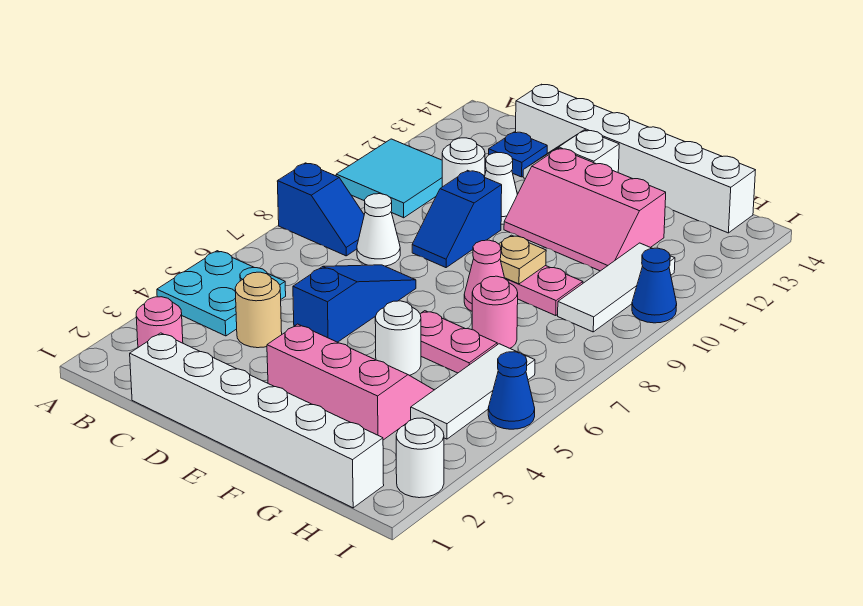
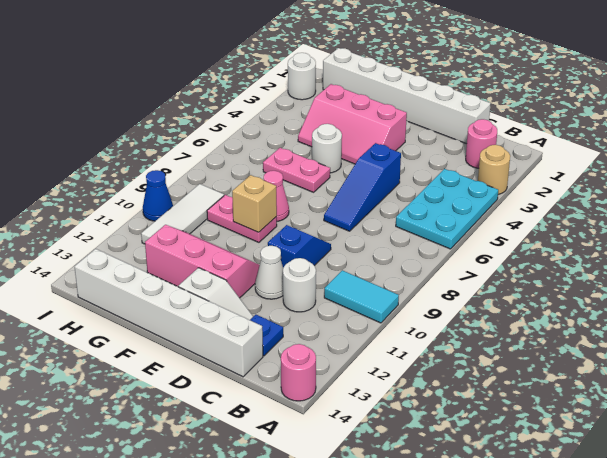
cyan 2x2 plate [157,251,286,336] -> cyan 2x3 plate [396,169,498,249]
blue 1x2 slope [277,163,364,256] -> none
cyan 2x2 tile [336,139,442,218] -> cyan 1x2 tile [324,270,399,323]
tan 1x1 round brick [235,272,282,348] -> tan 1x1 round brick moved to [478,145,510,194]
white 1x1 cone [357,194,400,266] -> none
tan 1x1 plate [499,235,546,284] -> tan 1x1 brick [232,175,277,232]
pink 1x1 round brick [472,276,518,348] -> pink 1x1 round brick moved to [281,344,316,401]
white 1x3 tile [411,344,535,439] -> none
blue 1x1 cone [488,352,535,429] -> none

